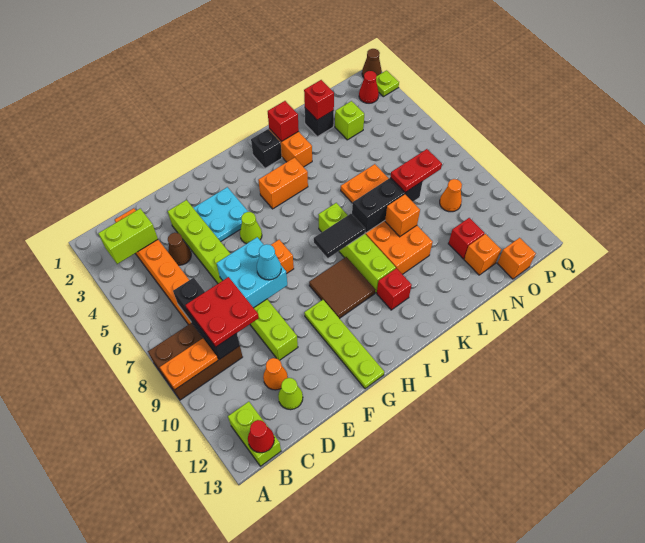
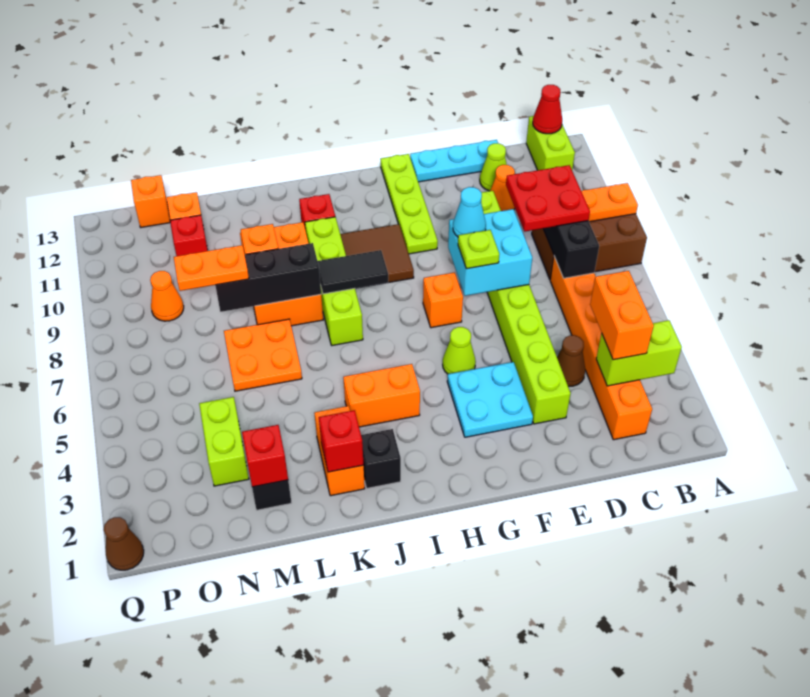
none -> orange 1x2 brick [590,271,654,360]
none -> cyan 1x3 plate [410,140,498,182]
red 1x2 plate [390,149,442,192] -> orange 1x2 plate [174,245,249,291]
lime 1x1 brick [335,101,364,140] -> lime 1x2 brick [199,397,249,486]
red 1x1 cone [359,71,379,103] -> none
lime 1x1 plate [376,71,399,97] -> lime 1x1 plate moved to [458,230,499,269]

